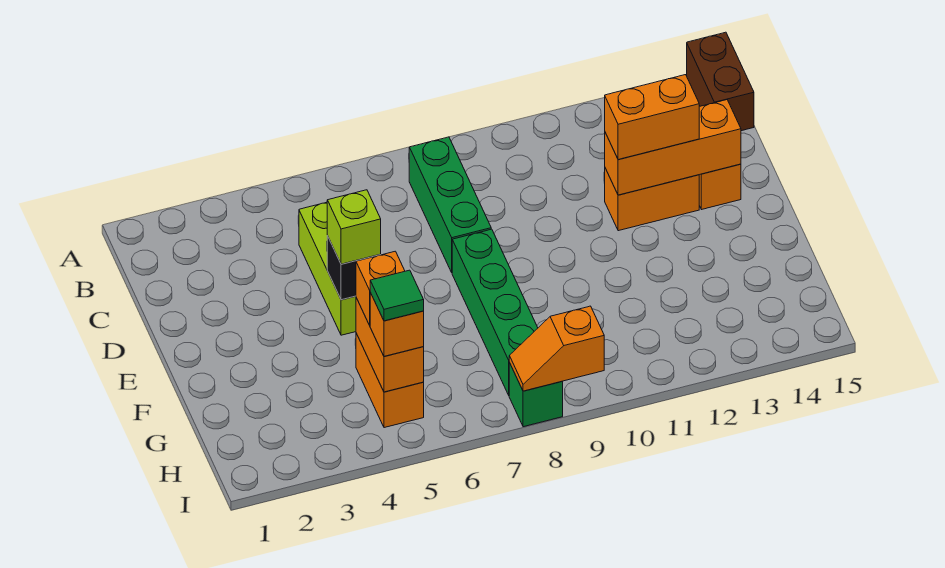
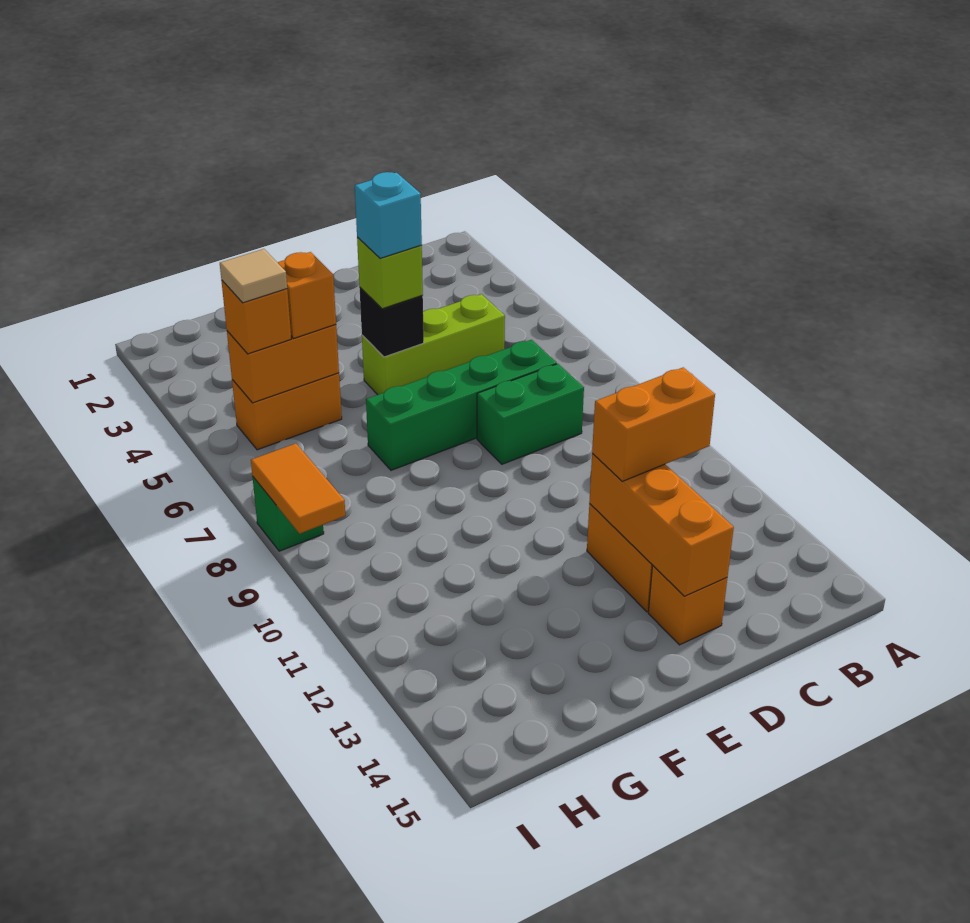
brown 1x2 brick [687,32,754,131] -> none
green 1x3 brick [409,137,491,272] -> green 1x2 brick [477,364,584,464]
orange 1x2 brick [605,75,699,160] -> orange 1x2 brick turned to [592,367,715,481]
none -> cyan 1x1 brick [355,172,422,258]
green 1x4 brick [452,229,538,395] -> green 1x4 brick moved to [366,340,557,470]
green 1x1 tile [370,270,424,321] -> tan 1x1 tile [220,249,287,303]
orange 1x2 slope [509,306,604,391] -> orange 1x2 tile [251,443,345,534]

